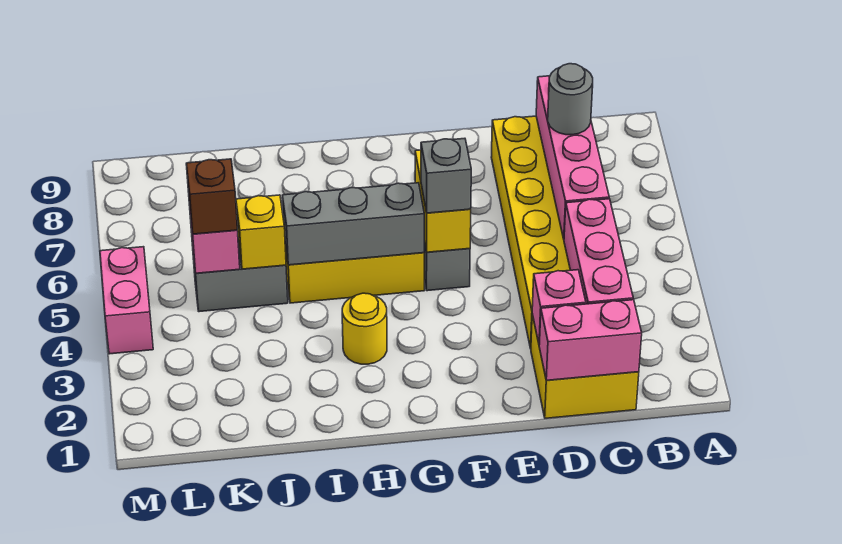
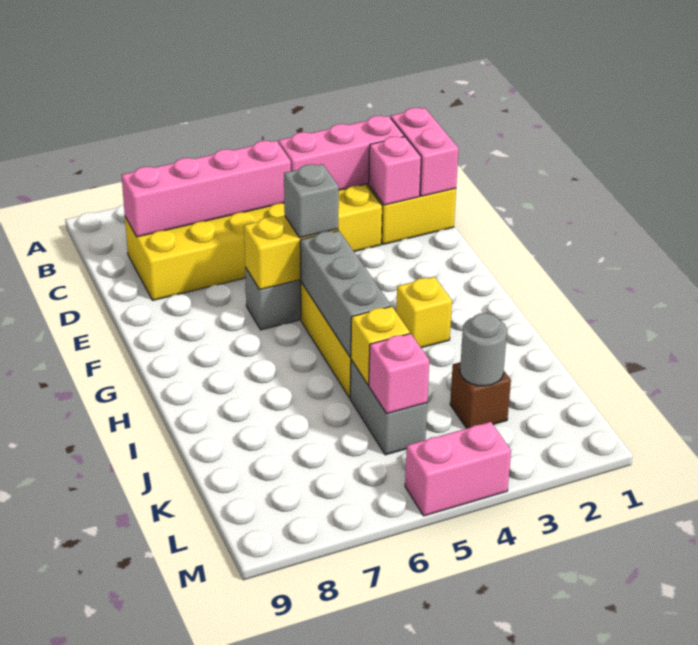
grey 1x1 round brick [548,64,593,135] -> grey 1x1 round brick moved to [460,313,507,386]
yellow 1x1 round brick [342,293,387,364] -> yellow 1x1 brick [396,277,452,348]
brown 1x1 brick [186,159,237,234] -> brown 1x1 brick moved to [450,362,511,428]

